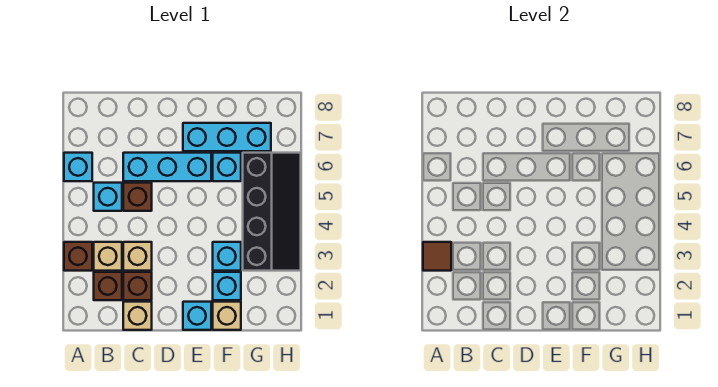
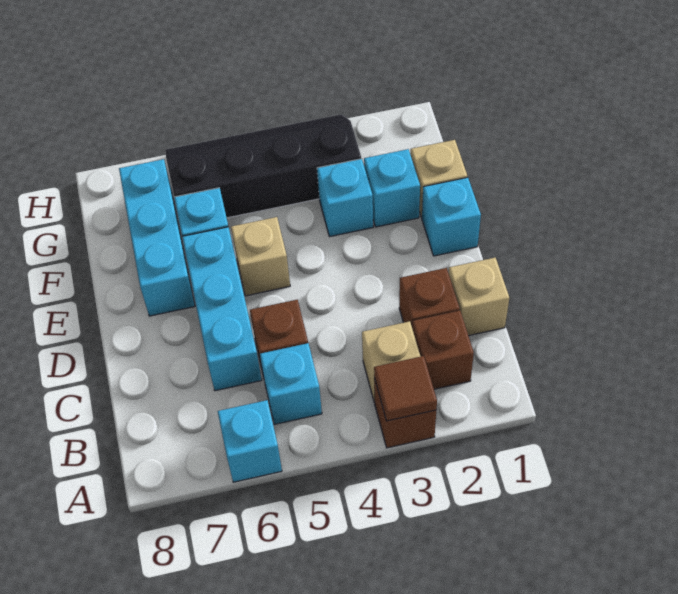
tan 1x1 brick [123,242,152,271] -> tan 1x1 brick moved to [231,217,290,296]

